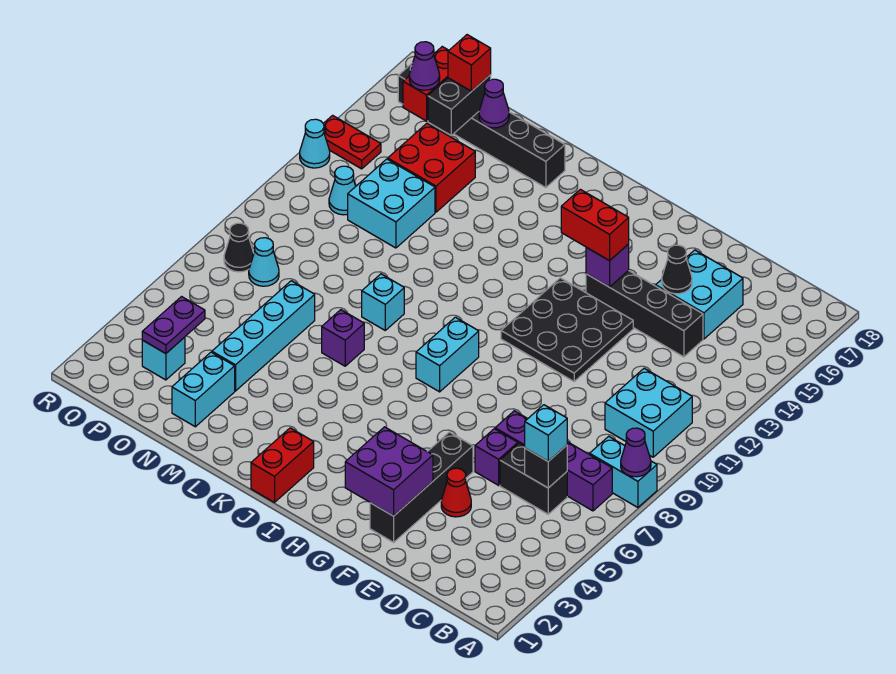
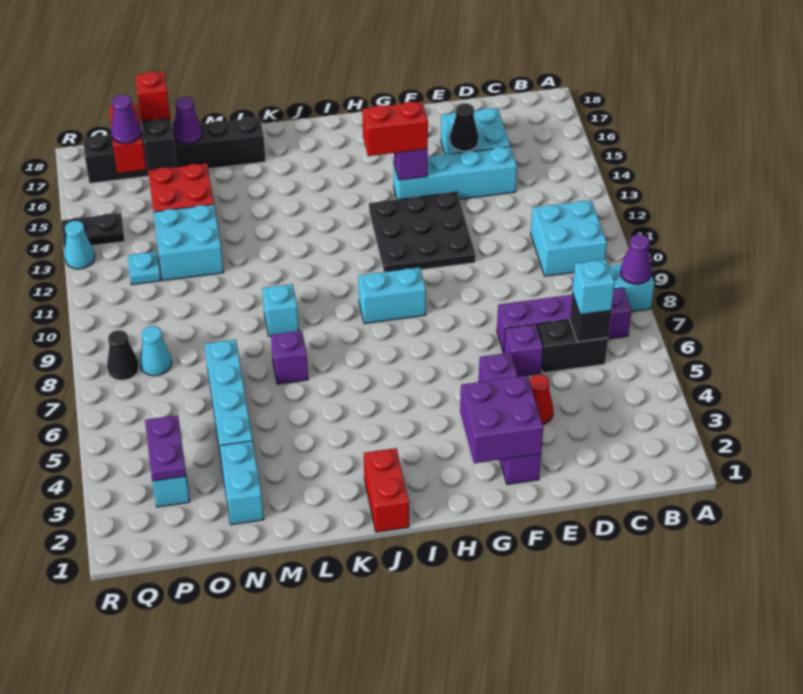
black 1x4 brick [586,270,703,357] -> cyan 1x4 brick [394,147,517,200]
black 1x4 brick [370,432,473,542] -> purple 1x4 brick [479,353,541,485]
cyan 1x2 brick [416,317,479,392] -> cyan 1x2 brick turned to [358,267,426,324]
cyan 1x1 cone [329,166,356,215] -> cyan 1x1 plate [128,252,161,285]
red 1x2 plate [323,115,381,169] -> black 1x2 plate [61,213,125,249]

